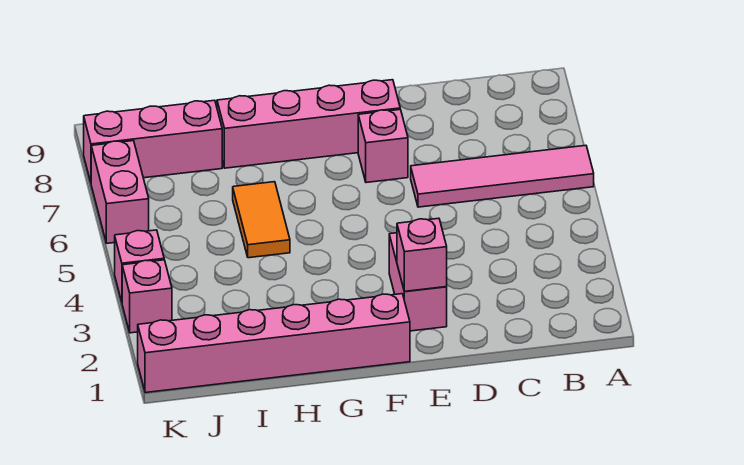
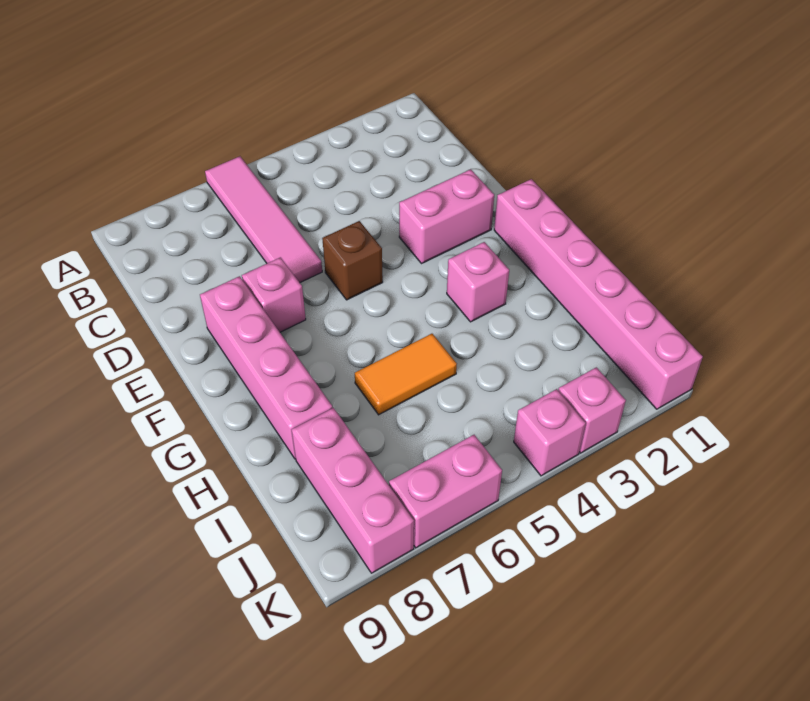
pink 1x1 brick [397,218,447,291] -> pink 1x1 brick moved to [447,242,509,322]
none -> brown 1x1 brick [322,221,383,300]

